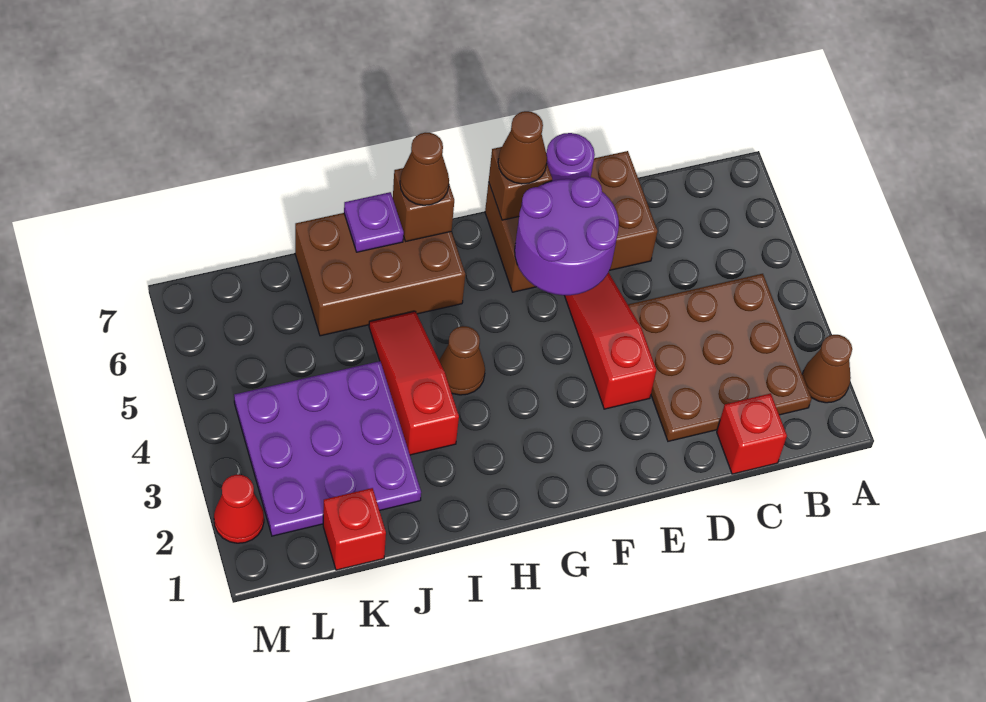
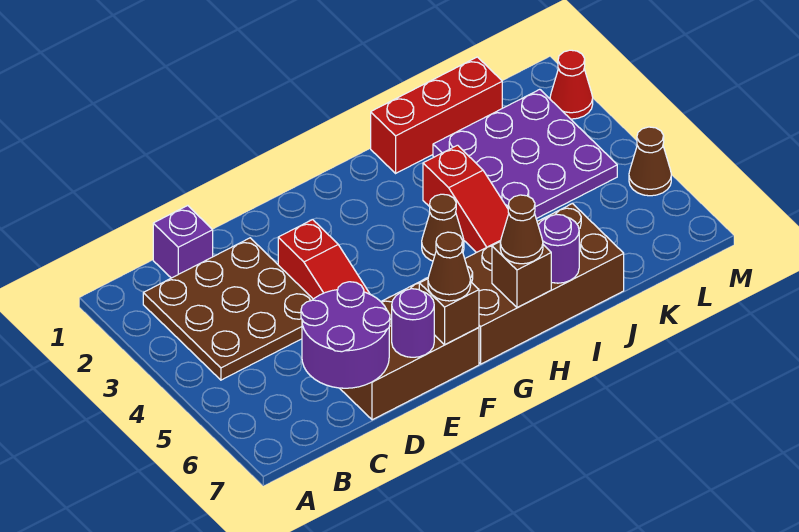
brown 1x1 cone [802,335,852,403] -> brown 1x1 cone moved to [629,127,671,196]
red 1x1 brick [717,393,787,474] -> purple 1x1 brick [153,206,213,278]
purple 2x2 round brick [515,176,619,295] -> purple 2x2 round brick moved to [301,282,390,388]
brown 2x3 brick [295,213,465,336] -> brown 2x4 brick [465,203,624,364]
purple 1x1 plate [344,192,404,252] -> purple 1x1 round brick [538,214,579,283]
red 1x1 brick [323,488,386,570] -> red 1x3 brick [371,57,502,173]

